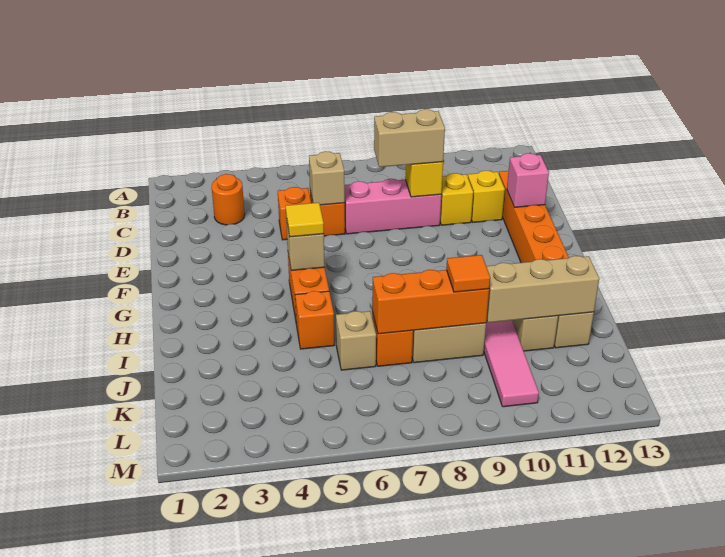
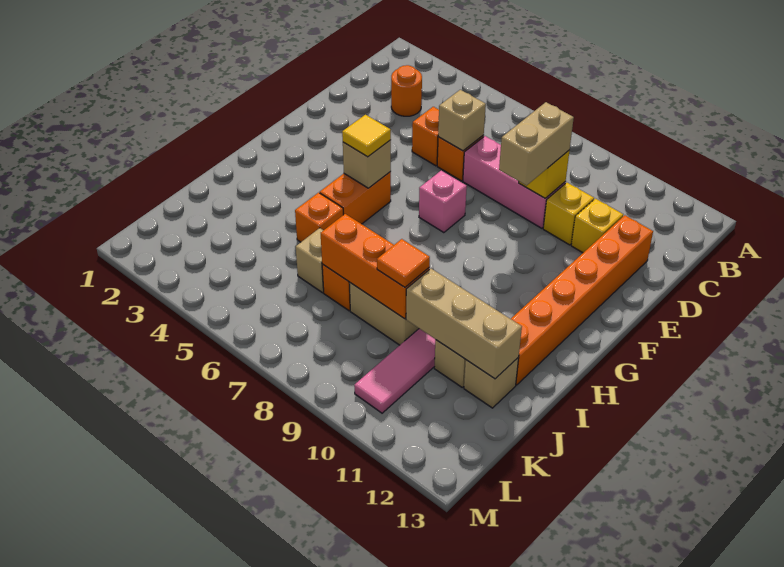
tan 1x2 brick [374,109,445,167] -> tan 1x2 brick turned to [499,102,574,186]
pink 1x1 brick [507,153,549,207] -> pink 1x1 brick moved to [419,171,467,233]

